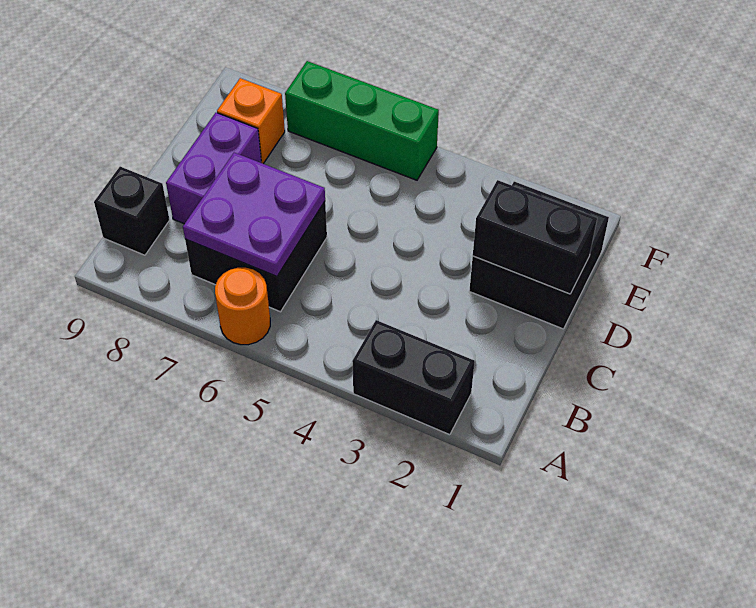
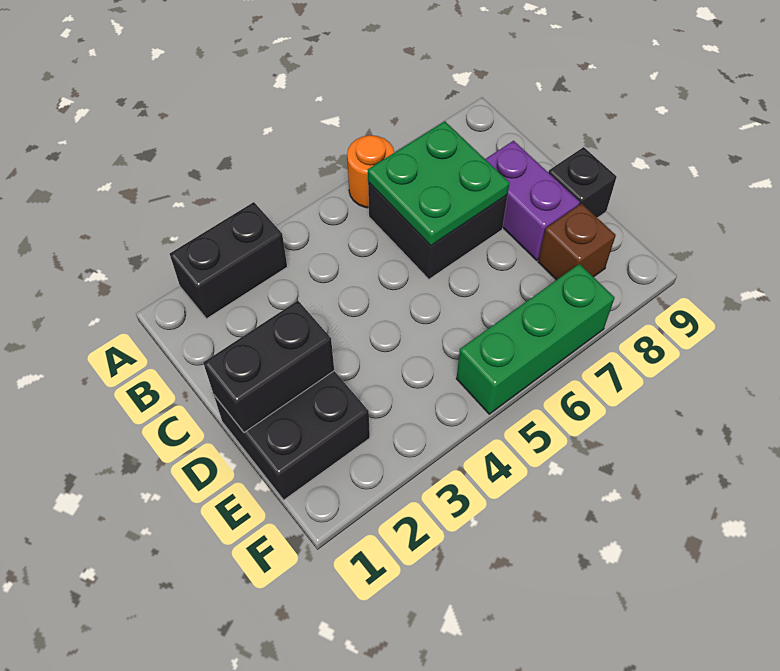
purple 2x2 plate [183,153,325,276] -> green 2x2 plate [368,121,510,246]
black 1x1 brick [94,167,170,255] -> black 1x1 brick moved to [548,147,617,218]
orange 1x1 brick [217,78,285,164] -> brown 1x1 brick [538,204,616,280]

